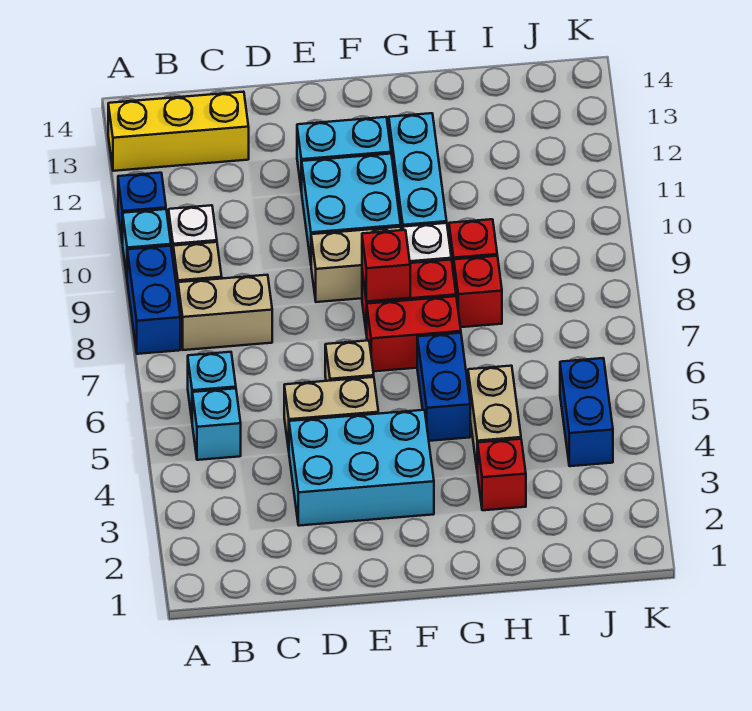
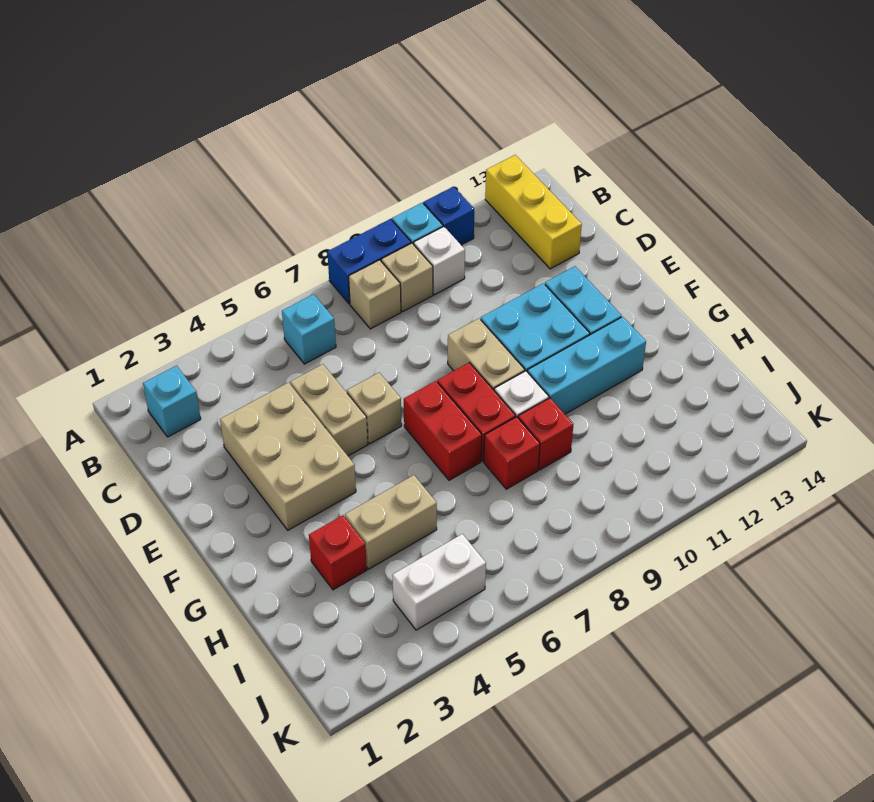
cyan 1x1 brick [192,388,241,460] -> cyan 1x1 brick moved to [143,366,201,437]
tan 1x2 brick [178,275,272,350] -> tan 1x1 brick [349,260,401,329]
cyan 2x3 brick [289,410,434,526] -> tan 2x3 brick [220,383,356,530]
red 1x1 brick [362,230,410,302] -> none
blue 1x2 brick [417,333,470,441] -> none
blue 1x2 brick [560,358,613,466] -> white 1x2 brick [392,534,486,630]

